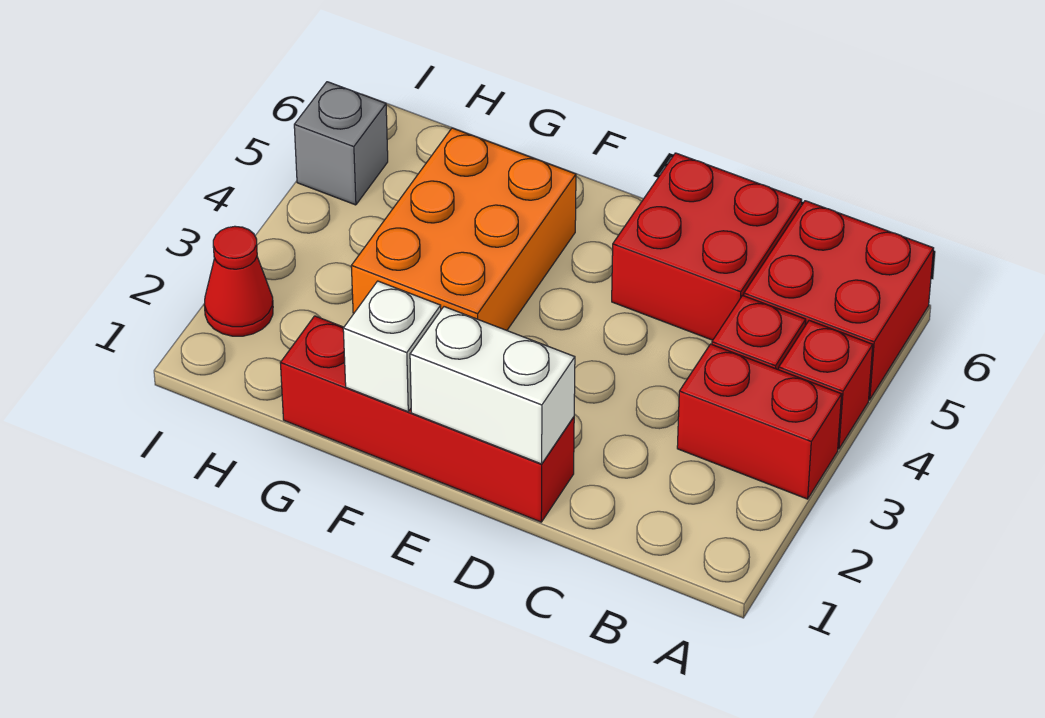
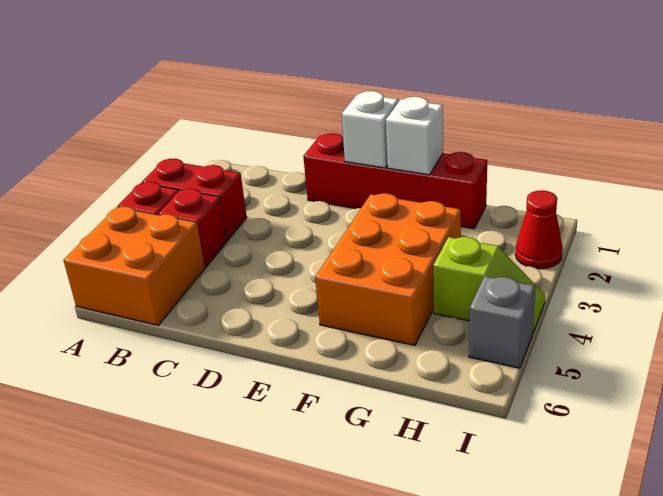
red 2x2 brick [744,201,934,400] -> orange 2x2 brick [63,207,205,325]
red 2x2 brick [612,153,802,340] -> none
white 1x2 brick [410,307,575,464] -> white 1x1 brick [342,91,399,168]
none -> lime 1x2 slope [433,237,545,333]

